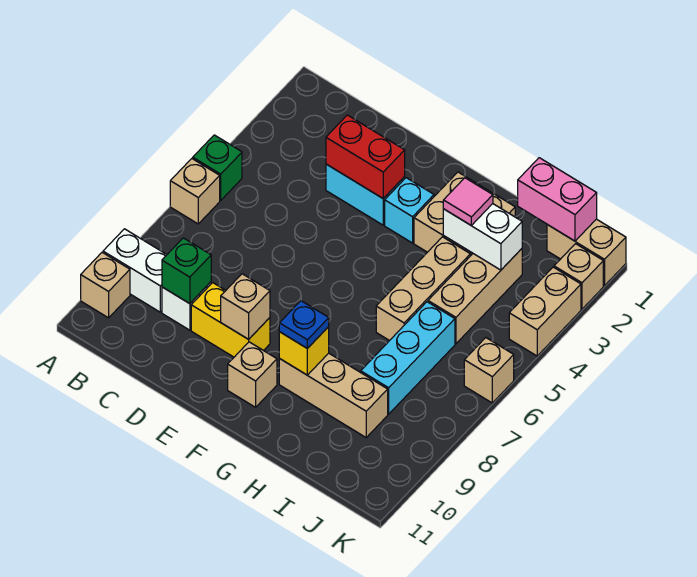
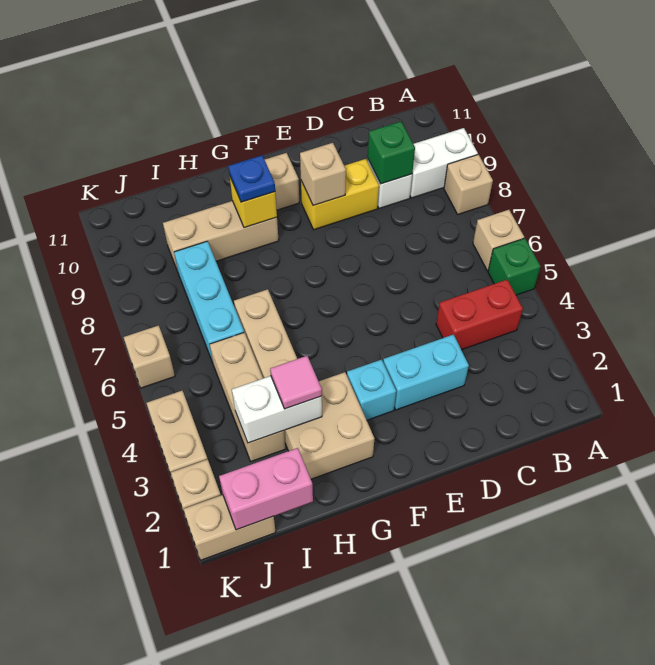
tan 1x1 brick [81,253,130,318] -> tan 1x1 brick moved to [444,154,493,214]
red 1x2 brick [326,115,405,198] -> red 1x2 brick moved to [436,279,523,350]

